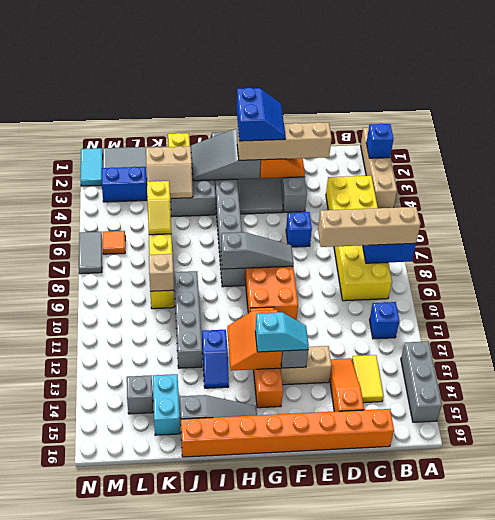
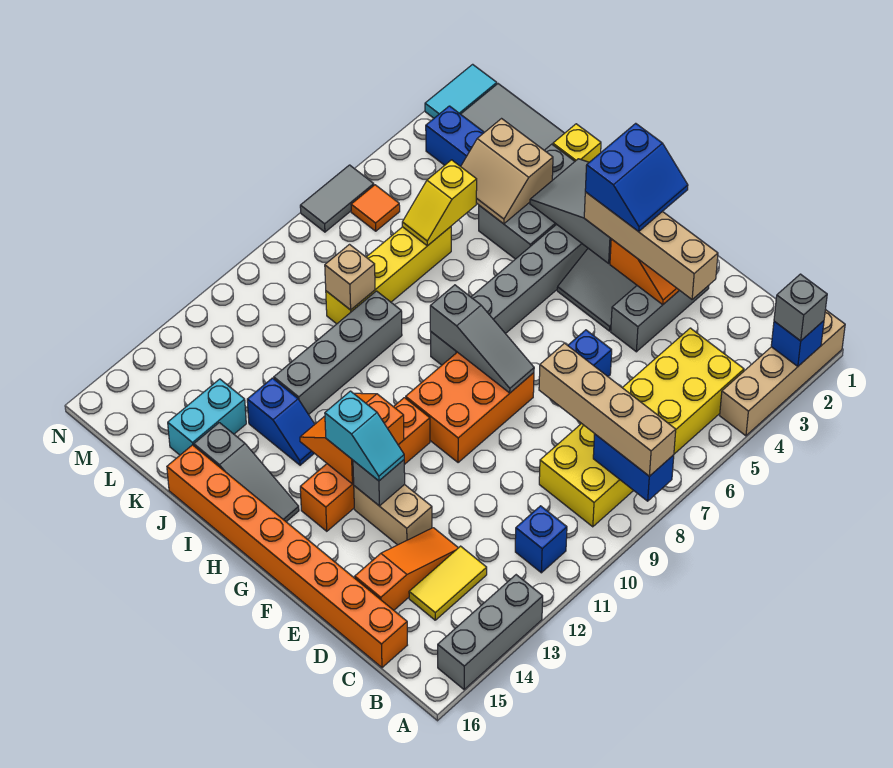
blue 1x2 slope [202,330,229,388] -> blue 1x2 slope turned to [247,378,315,465]
grey 1x1 brick [127,375,153,414] -> grey 1x1 brick moved to [774,274,827,341]

